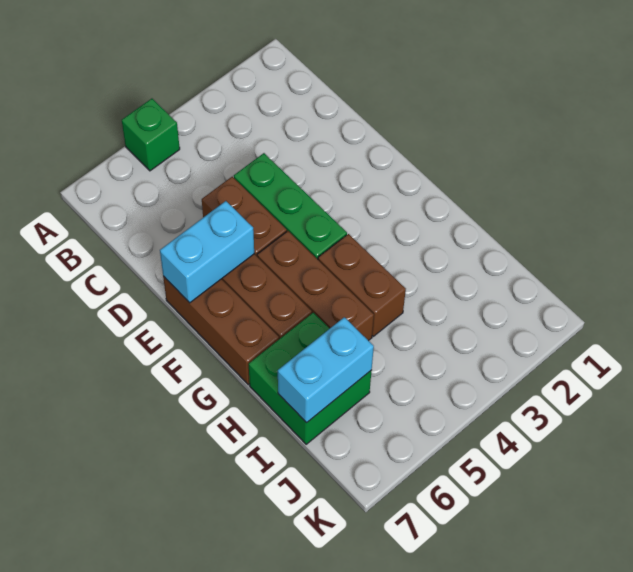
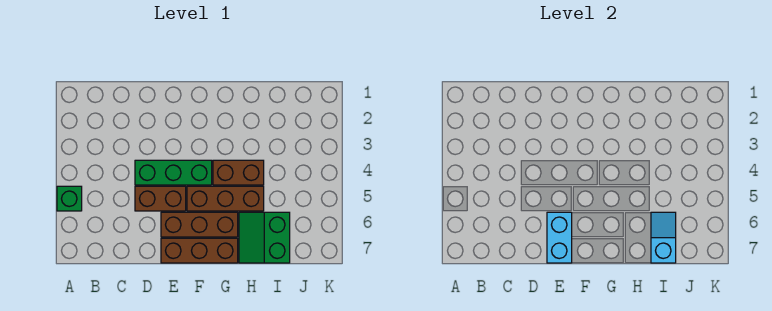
green 2x2 brick [249,313,372,444] -> green 2x2 slope [239,212,290,263]
cyan 1x2 brick [278,317,374,423] -> cyan 1x2 slope [651,212,676,263]

